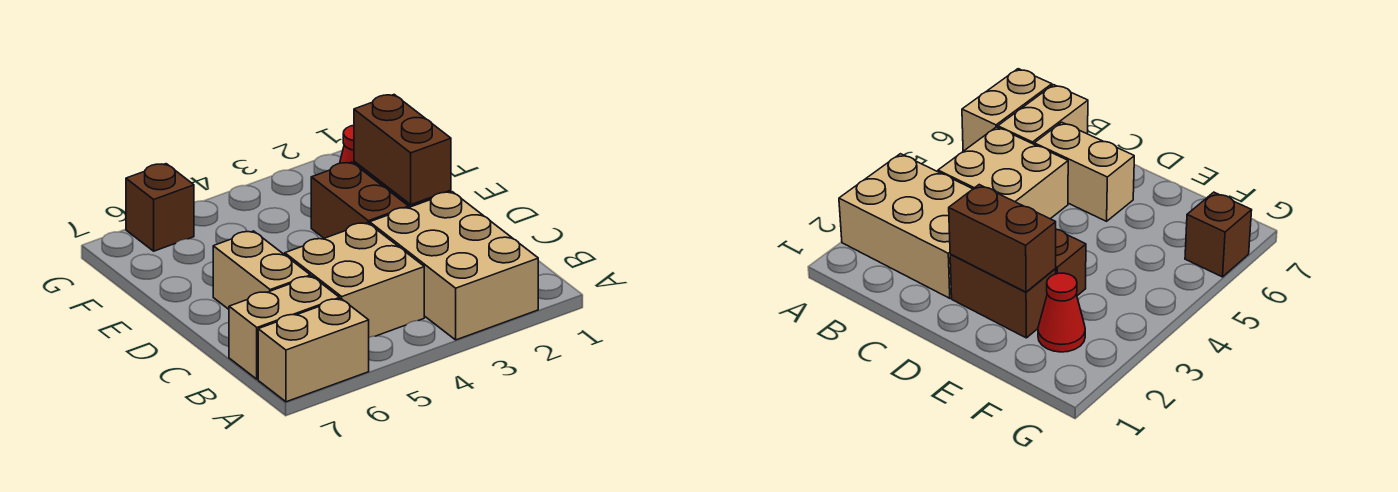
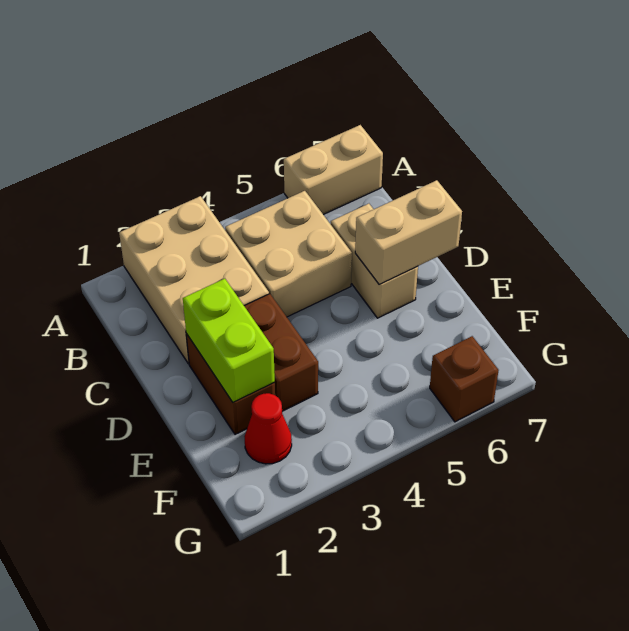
tan 1x2 brick [229,276,340,379] -> tan 1x2 brick moved to [355,180,462,285]
brown 1x2 brick [354,95,451,205] -> lime 1x2 brick [183,279,275,402]

